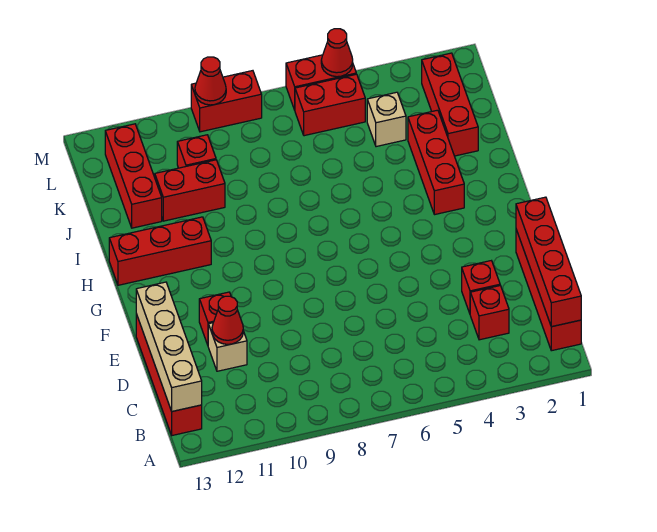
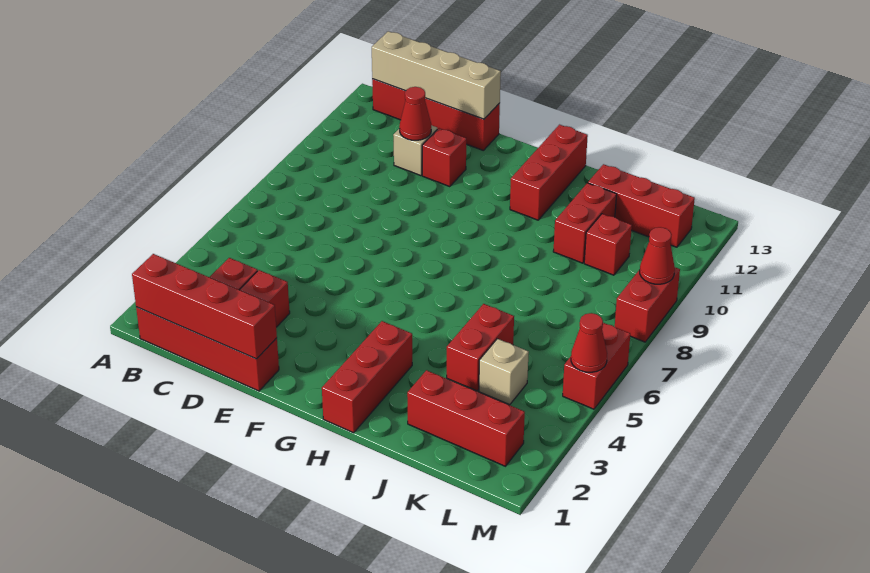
red 1x3 brick [408,110,464,215] -> red 1x3 brick turned to [322,321,412,433]
red 1x2 brick [295,74,365,136] -> red 1x2 brick moved to [447,304,514,391]

